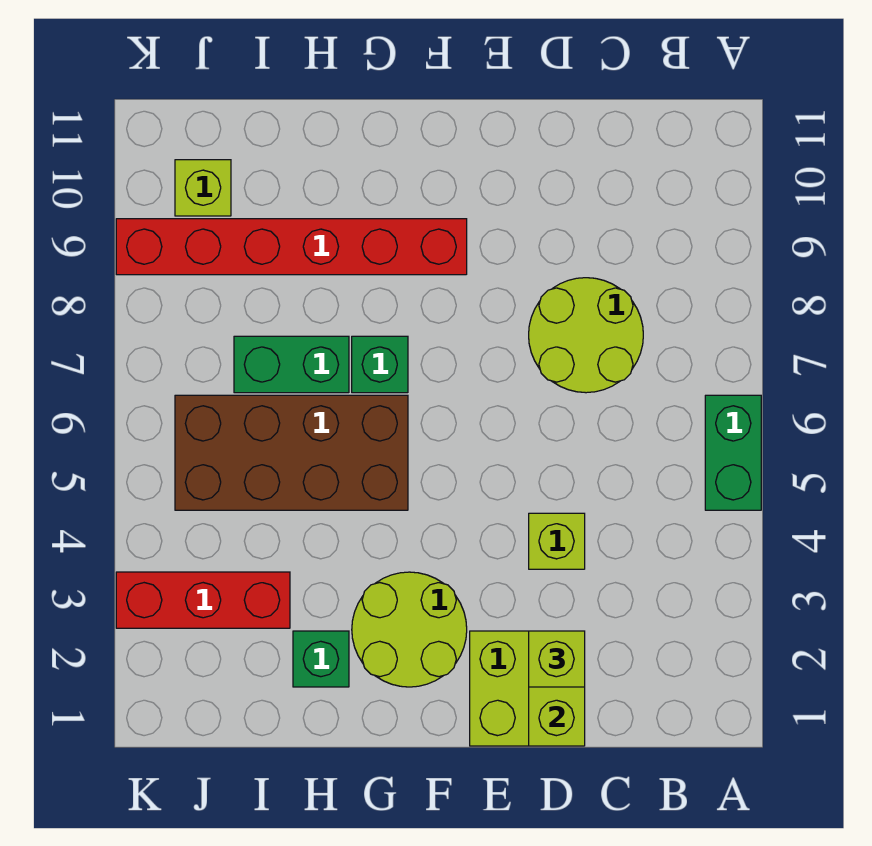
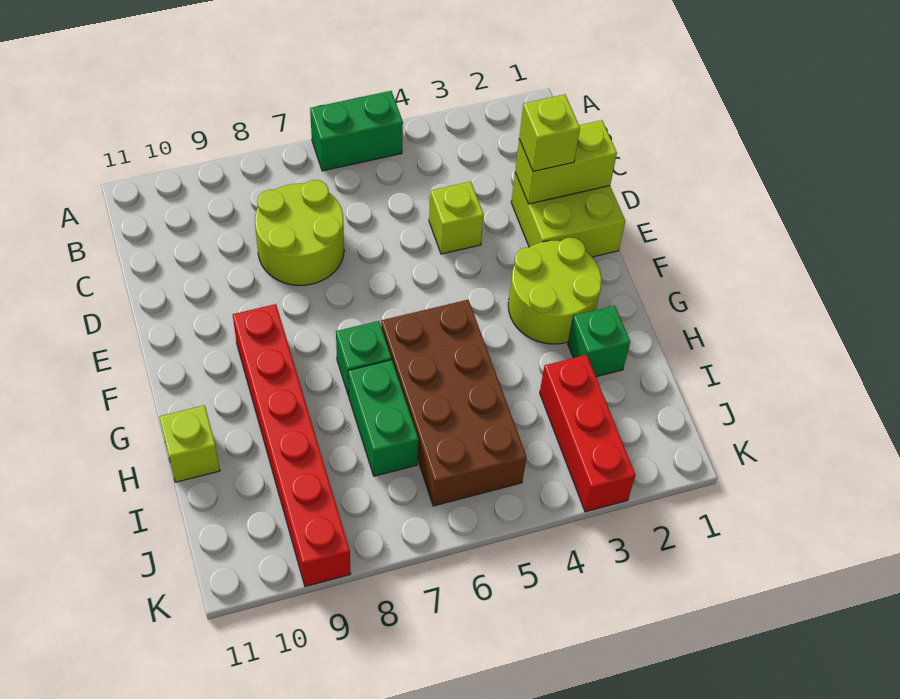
lime 1x1 brick [175,160,231,216] -> lime 1x1 brick moved to [159,405,220,482]

